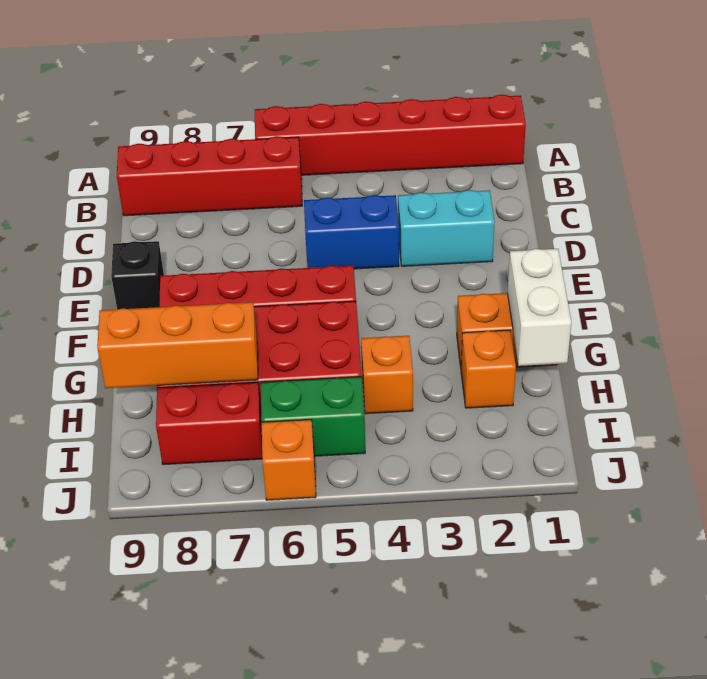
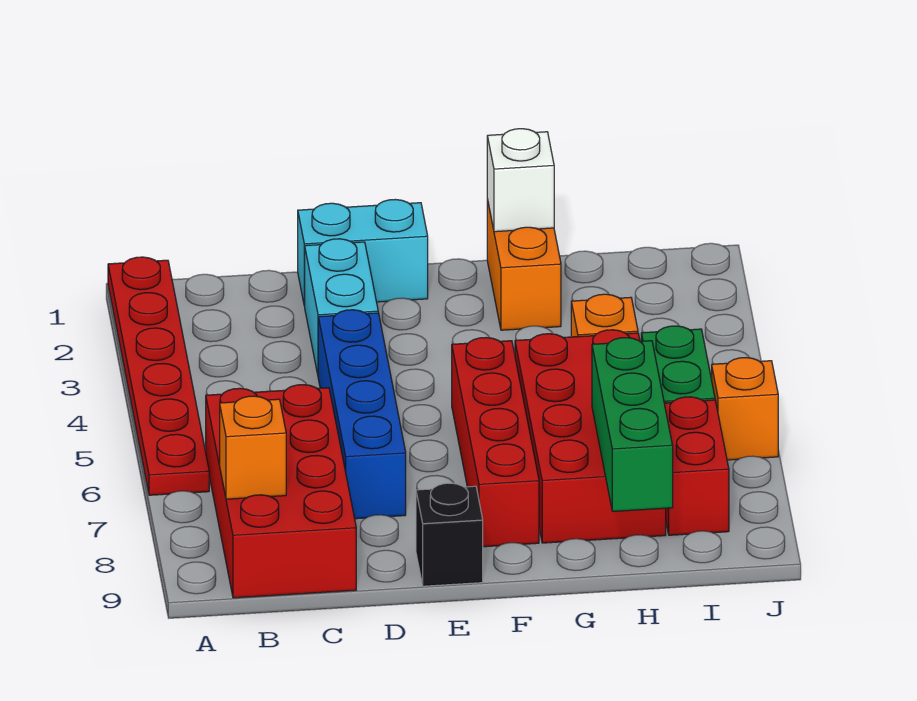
red 1x6 brick [255,95,526,175] -> red 1x6 plate [108,257,209,495]
red 1x4 brick [117,136,302,216] -> red 2x4 brick [206,385,356,598]
none -> cyan 1x2 brick [298,199,428,306]
blue 1x2 brick [304,195,399,269] -> blue 1x4 brick [318,310,406,519]
white 1x2 brick [508,249,571,366] -> white 1x1 brick [487,129,554,232]
orange 1x1 brick [461,330,516,408] -> orange 1x1 brick moved to [220,396,286,499]
orange 1x3 brick [97,302,258,388] -> green 1x3 brick [592,338,673,511]

